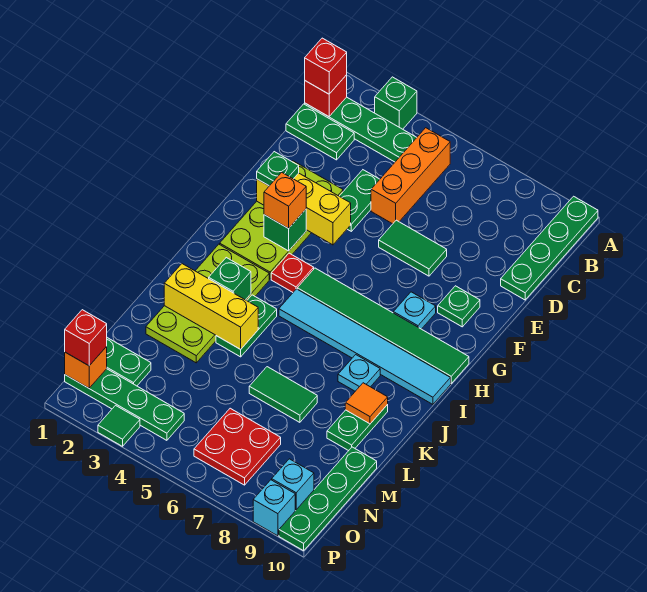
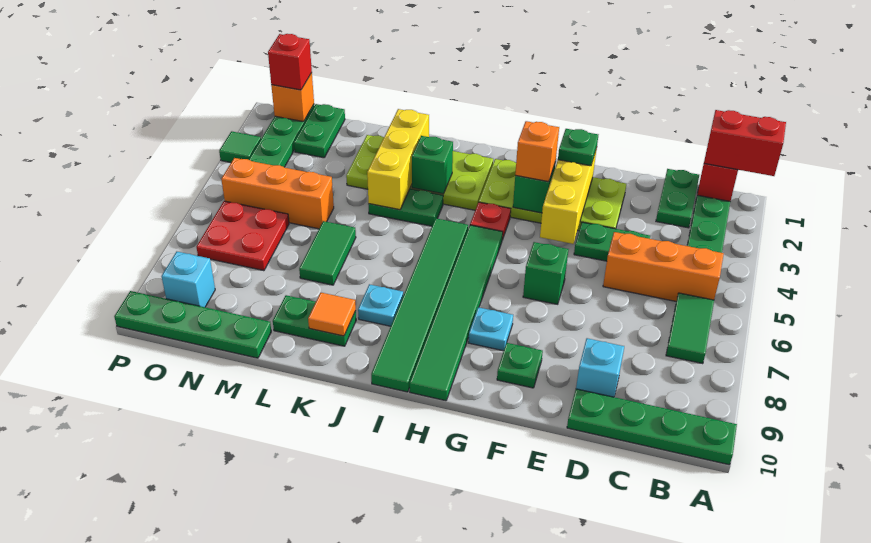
green 1x1 brick [375,77,417,129] -> green 1x1 brick moved to [523,242,568,304]
red 1x1 brick [305,38,347,94] -> red 1x2 brick [704,110,786,176]
green 1x2 tile [379,220,447,276] -> green 1x2 tile moved to [666,293,714,364]
cyan 1x6 tile [279,289,451,404] -> green 1x6 tile [371,218,468,392]
none -> orange 1x3 brick [221,158,334,229]
cyan 1x1 brick [253,480,295,536] -> cyan 1x1 brick moved to [576,338,624,397]

